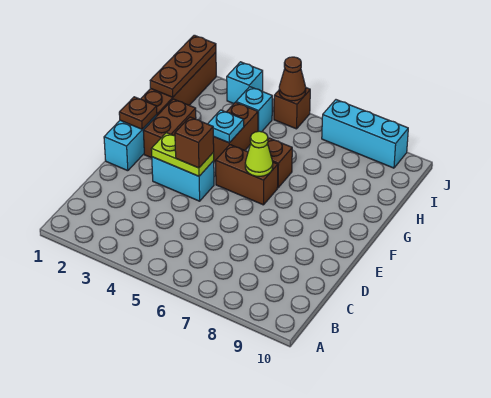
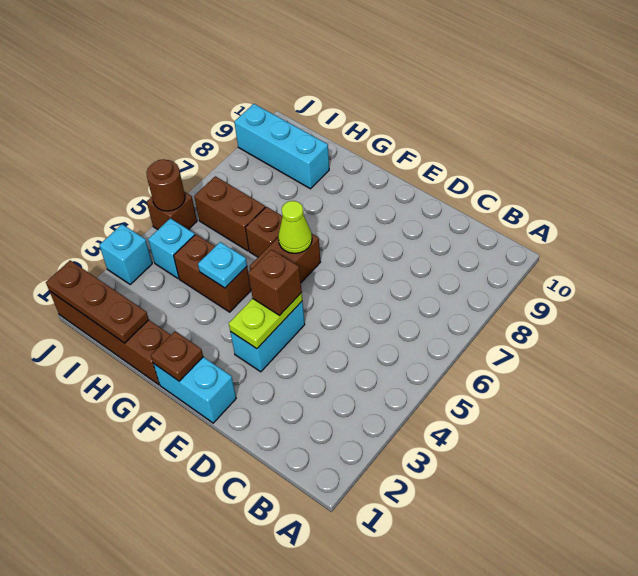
brown 1x2 brick [143,99,196,158] -> brown 1x2 brick moved to [194,176,265,251]
brown 1x1 cone [279,57,306,101] -> brown 1x1 round brick [146,159,185,211]
cyan 1x3 brick [322,100,408,168] -> cyan 1x3 brick turned to [234,104,329,189]

